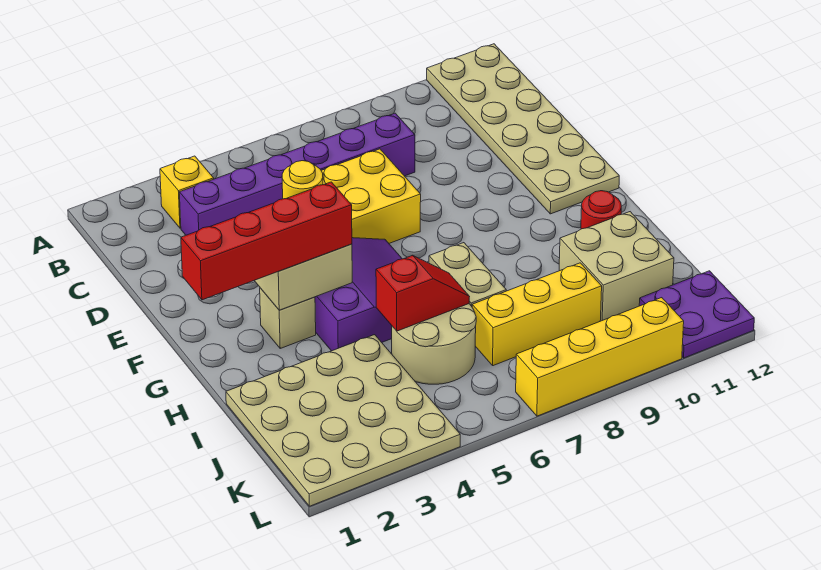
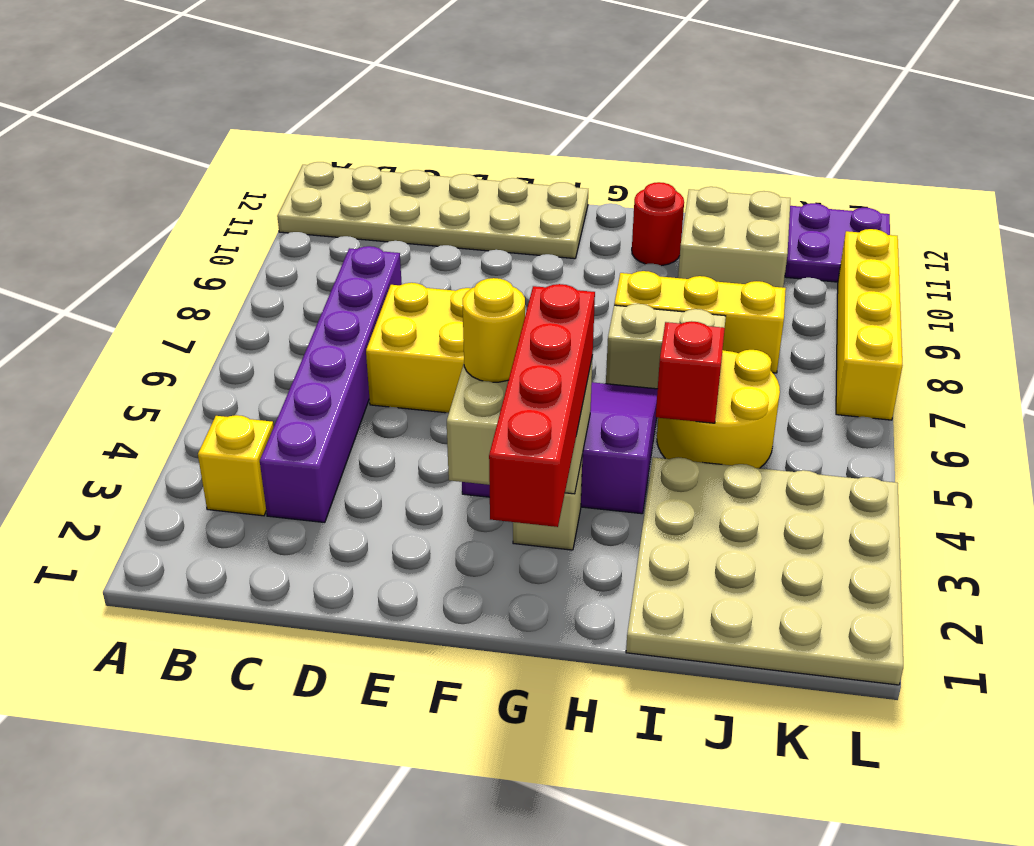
tan 2x2 round brick [392,304,476,384] -> yellow 2x2 round brick [657,350,780,468]
yellow 1x3 brick [472,263,602,366] -> yellow 1x3 brick turned to [614,271,786,373]

